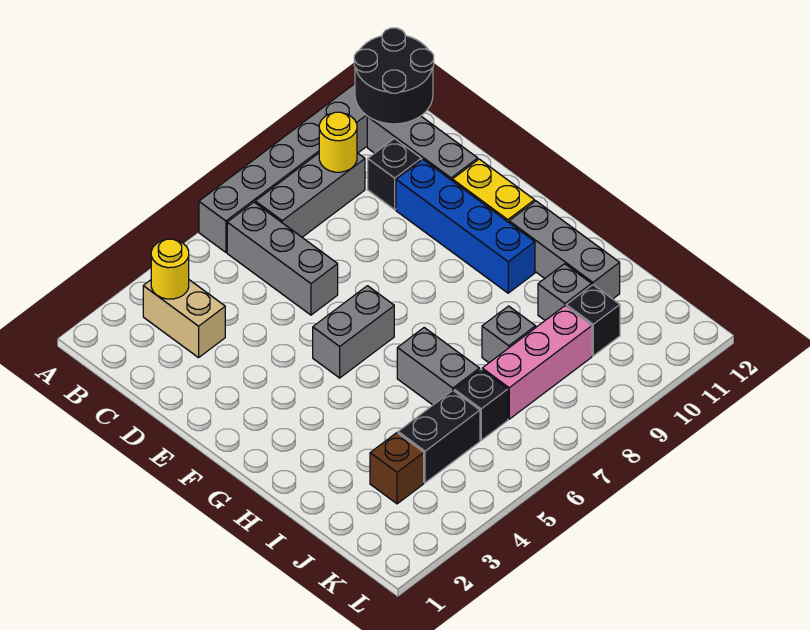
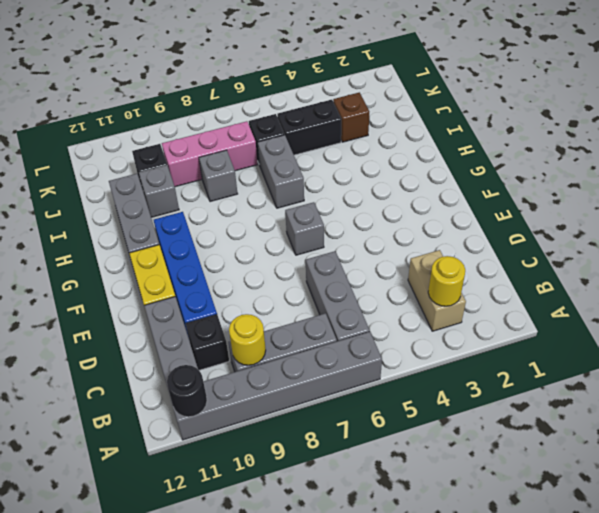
black 2x2 round brick [354,28,434,124] -> black 1x1 round brick [167,365,207,417]
grey 1x2 brick [313,286,394,378] -> grey 1x1 brick [285,202,324,255]

